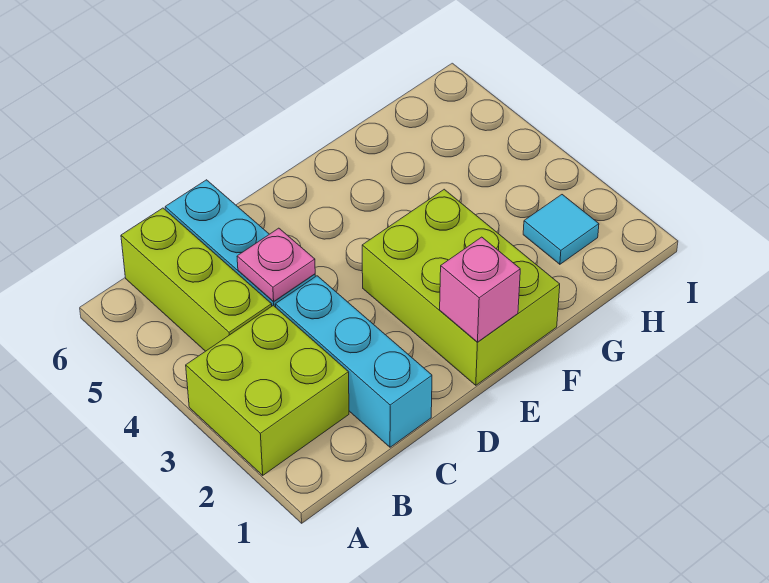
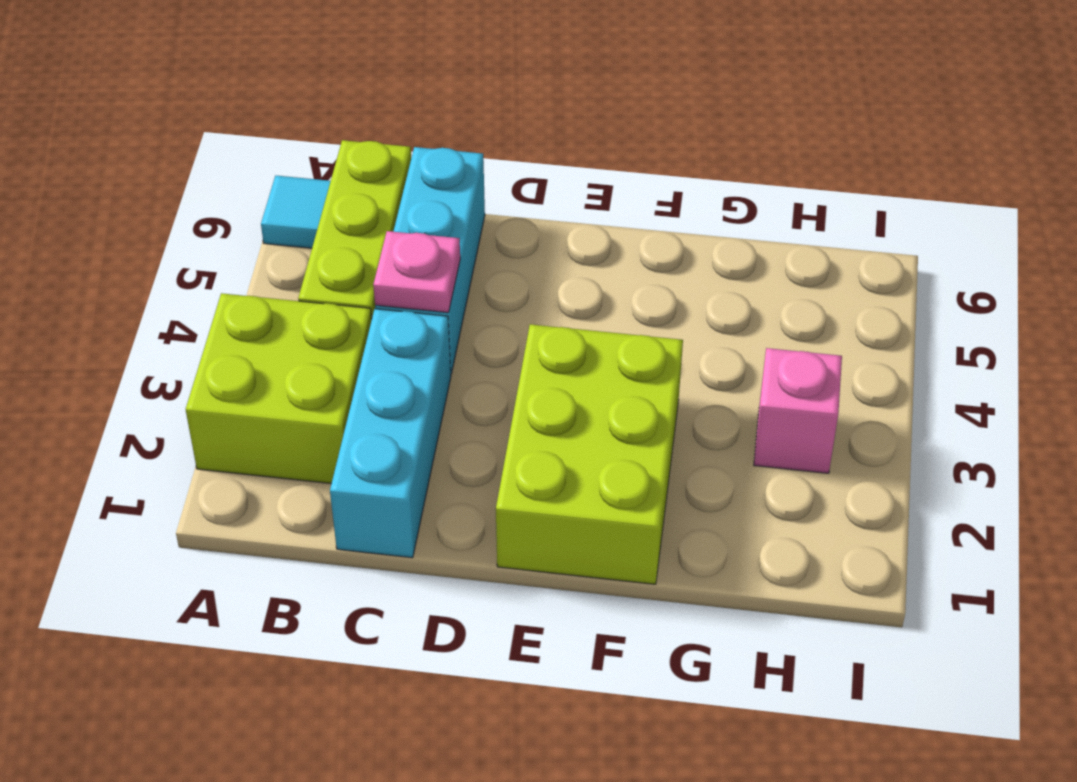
pink 1x1 brick [440,237,520,342] -> pink 1x1 brick moved to [754,348,842,473]
cyan 1x1 tile [523,195,599,264] -> cyan 1x1 tile moved to [261,176,331,248]

